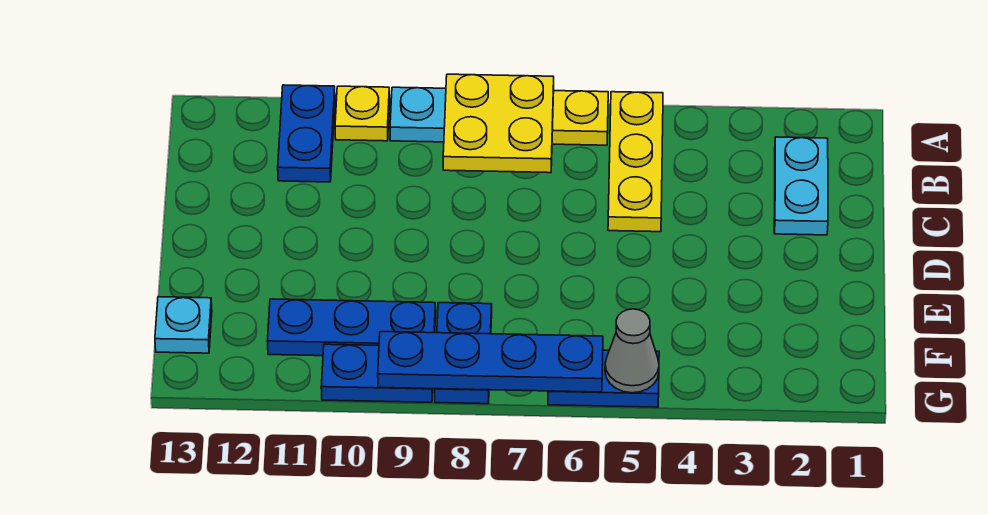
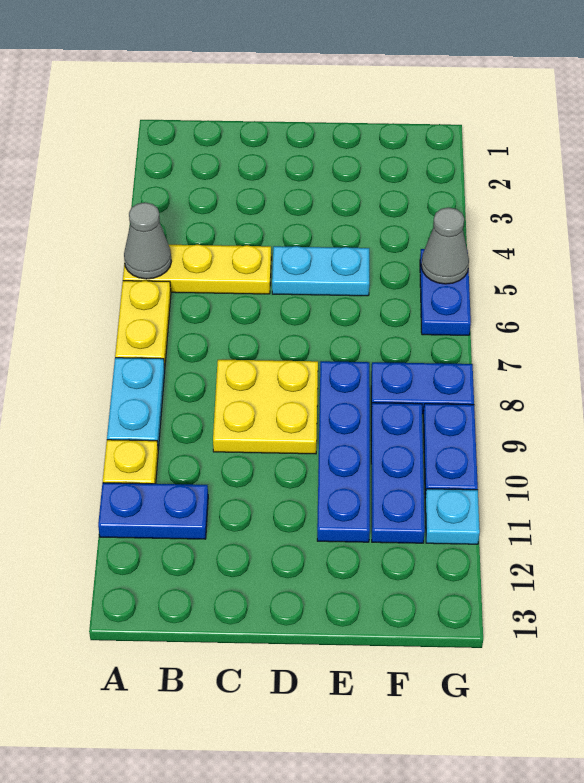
none -> grey 1x1 cone [124,203,171,279]
yellow 2x2 plate [443,74,554,173] -> yellow 2x2 plate moved to [213,360,318,454]
cyan 1x2 plate [774,137,828,235] -> cyan 1x2 plate moved to [272,246,369,296]
cyan 1x1 plate [155,297,212,353] -> cyan 1x1 plate moved to [425,489,480,544]
blue 1x4 plate [378,332,603,392] -> blue 1x4 plate moved to [317,361,370,542]

